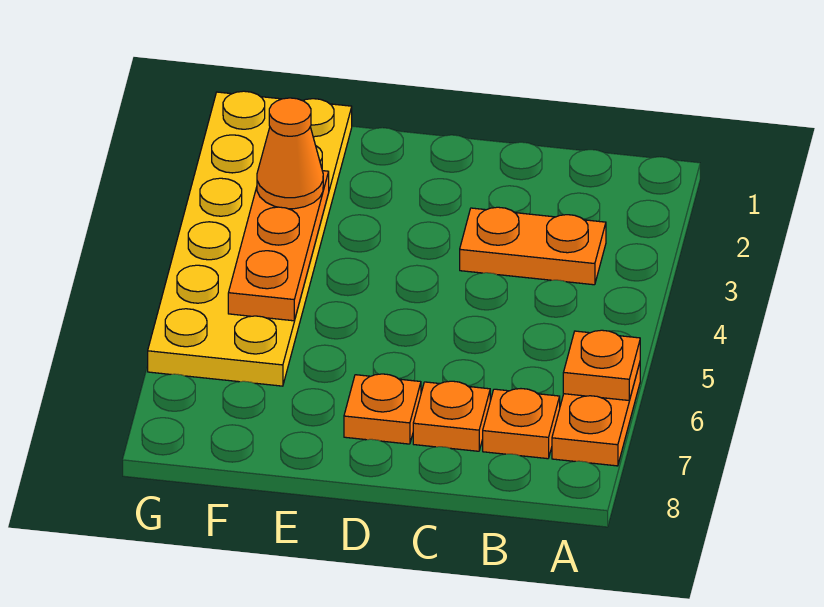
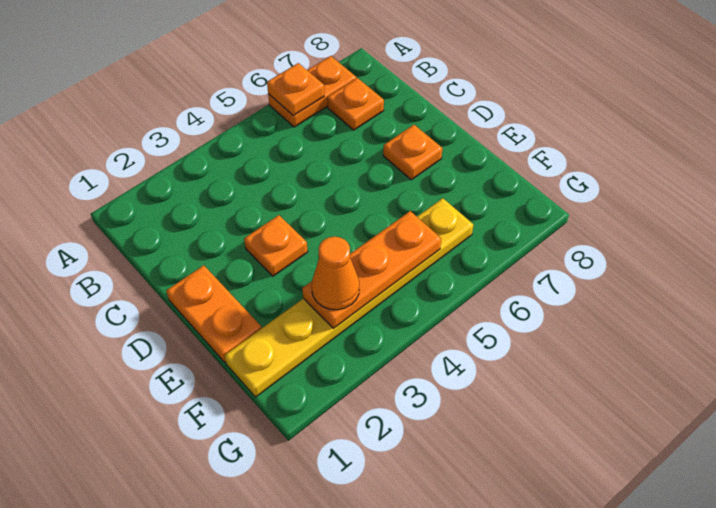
orange 1x2 plate [460,207,606,285] -> orange 1x2 plate moved to [166,265,261,363]
orange 1x1 plate [413,381,490,451] -> orange 1x1 plate moved to [244,215,308,276]
yellow 2x6 plate [148,91,352,386] -> yellow 1x6 plate [224,198,473,397]

